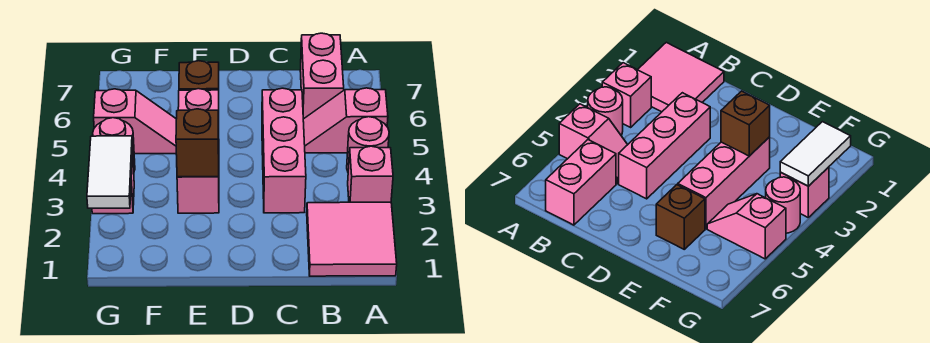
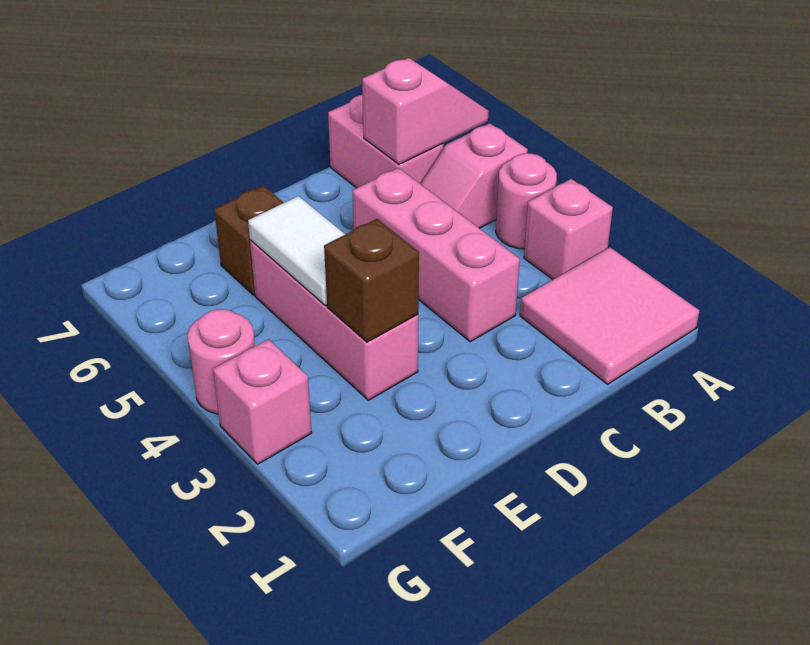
pink 1x2 slope [94,89,176,154] -> pink 1x2 slope moved to [362,58,489,164]
white 1x2 tile [87,136,133,208] -> white 1x2 tile moved to [248,196,345,305]

